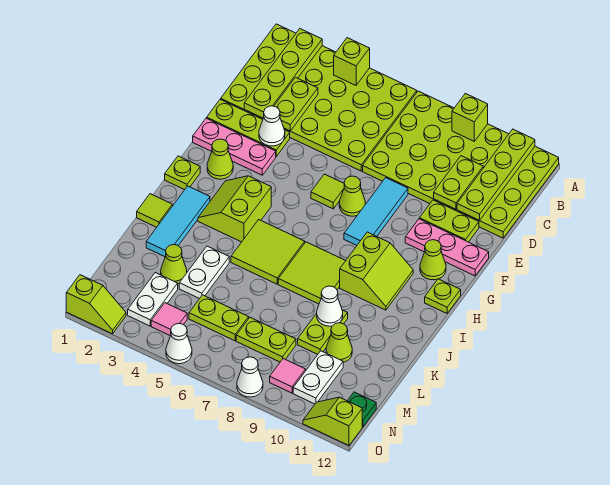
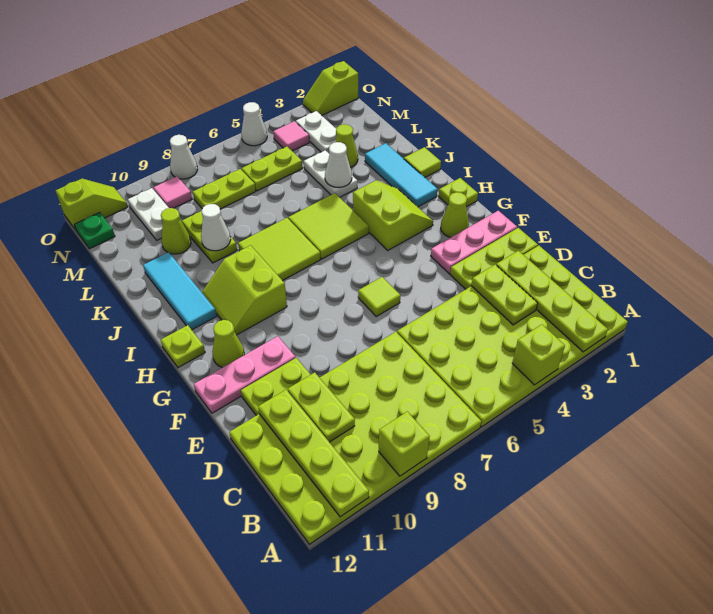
white 1x1 cone [259,106,285,146] -> white 1x1 cone moved to [325,142,352,188]
cyan 1x3 tile [344,178,408,245] -> cyan 1x3 tile moved to [143,252,216,330]
lime 1x1 cone [339,176,365,216] -> none

